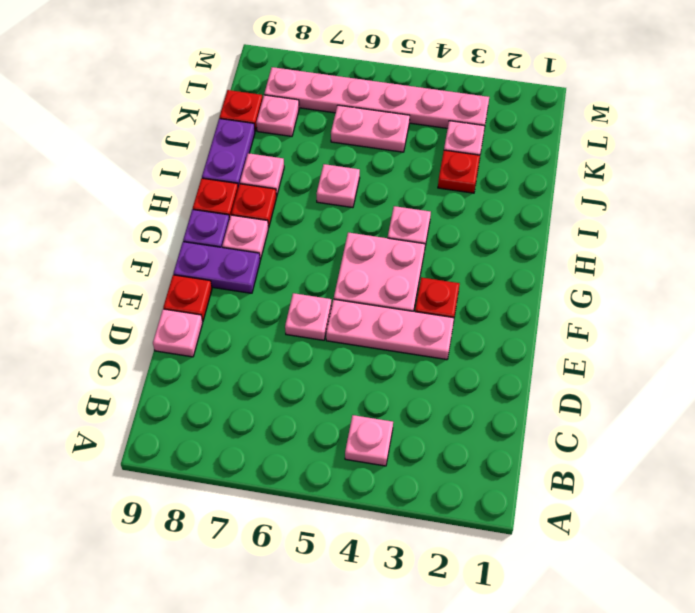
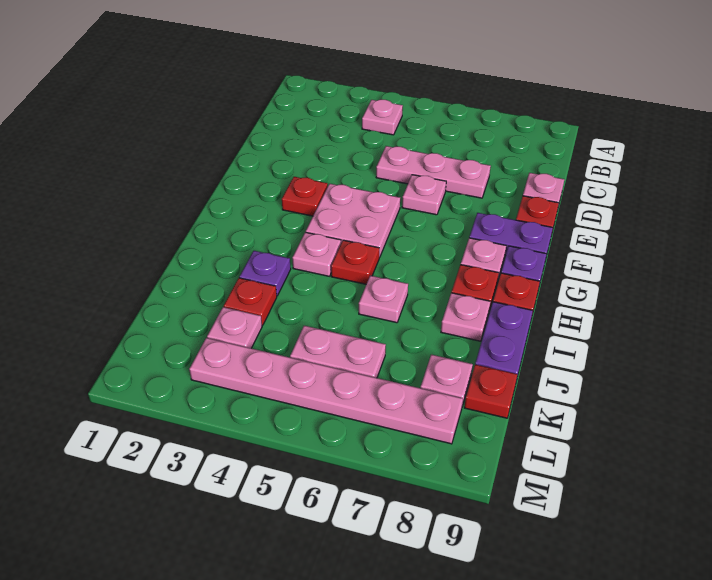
pink 1x3 plate [326,299,454,360] -> pink 1x3 plate moved to [376,146,491,198]
none -> red 1x1 plate [331,240,379,284]
none -> purple 1x1 plate [239,251,291,296]

